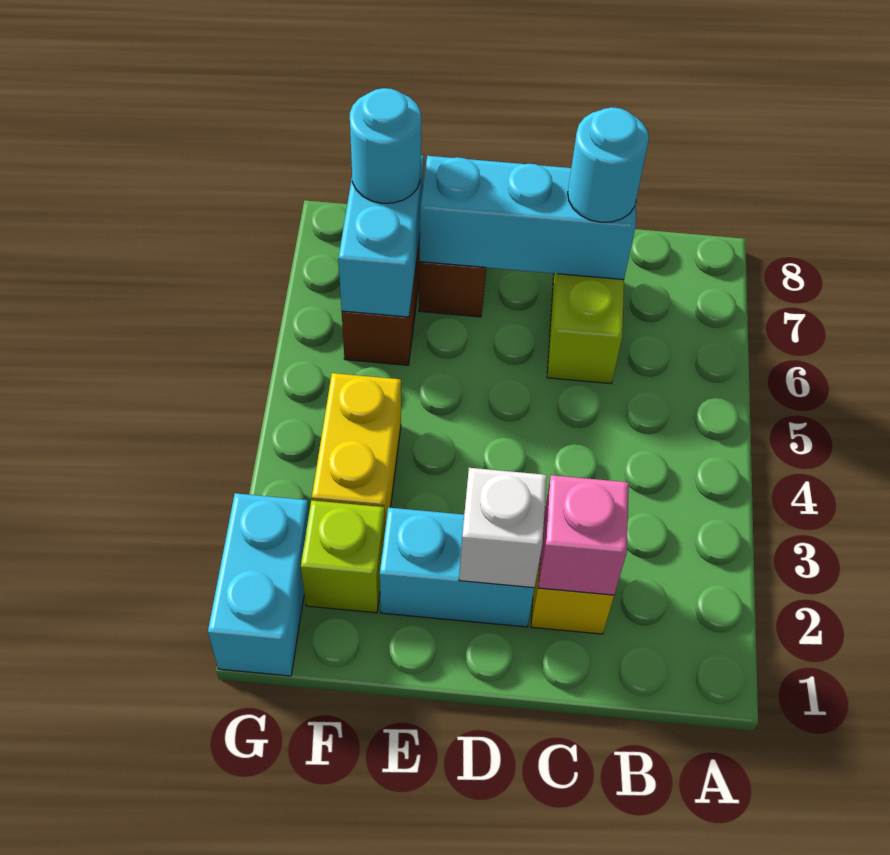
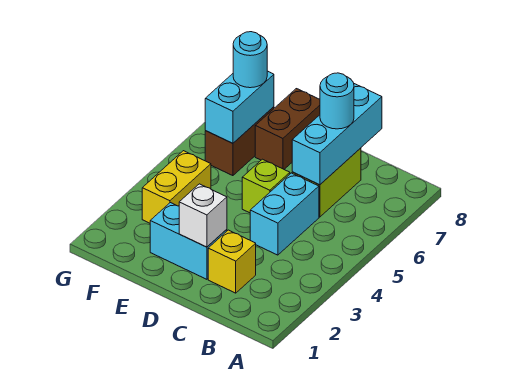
pink 1x1 brick [538,475,629,595] -> none
cyan 1x3 brick [419,156,636,280] -> cyan 1x3 brick turned to [292,84,382,185]
lime 1x1 brick [301,500,385,613] -> lime 1x1 brick moved to [242,159,290,213]
cyan 1x2 brick [208,493,309,676] -> cyan 1x2 brick moved to [250,173,319,255]

